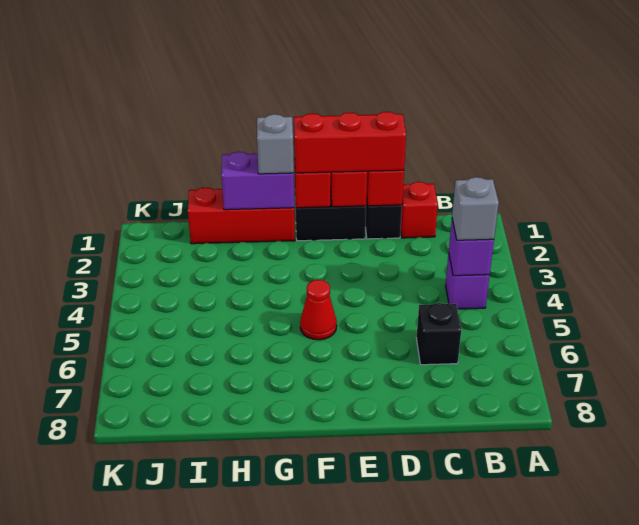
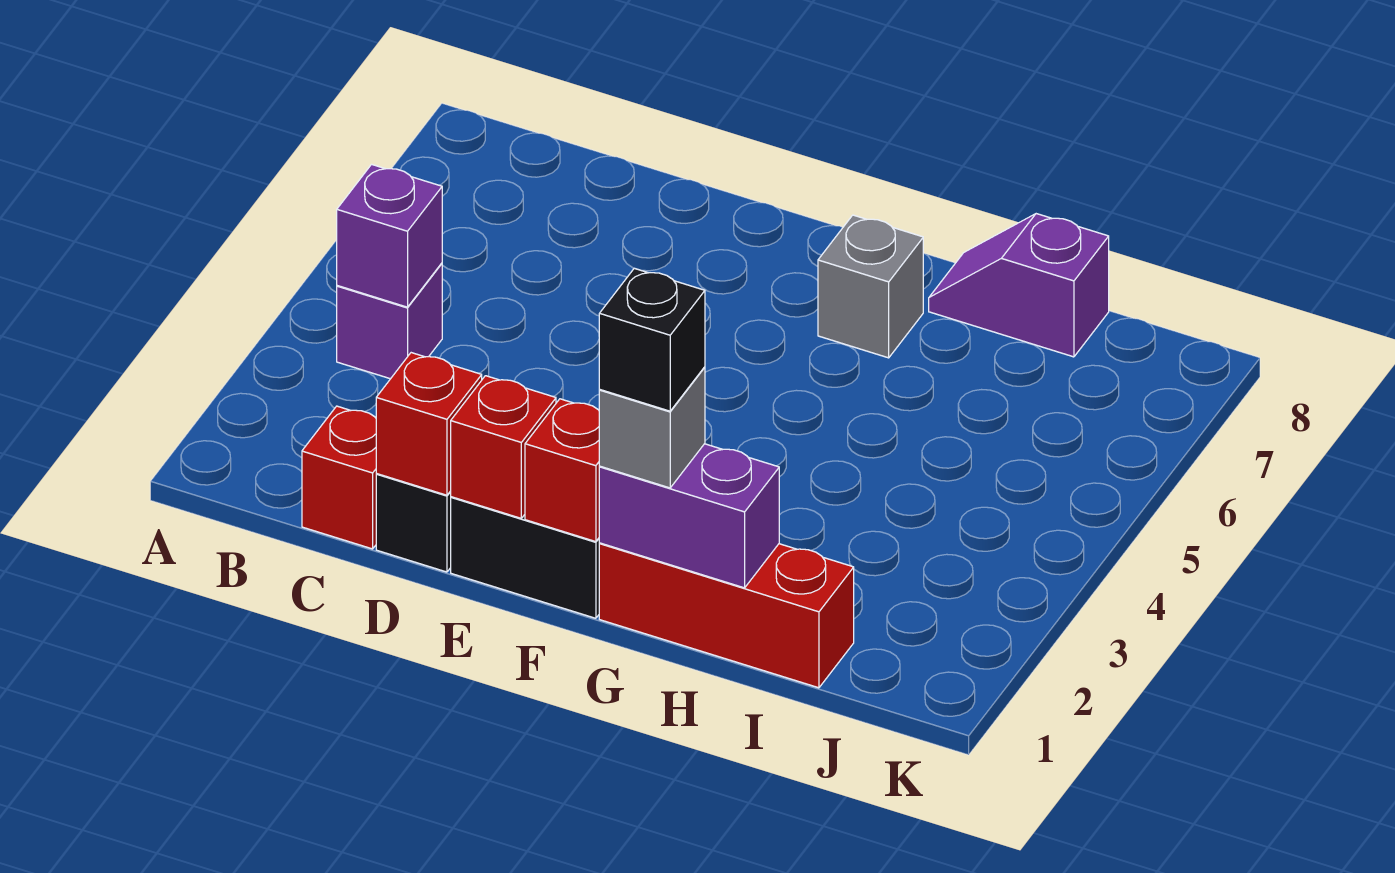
grey 1x1 brick [452,177,499,240] -> grey 1x1 brick moved to [818,215,923,358]
black 1x1 brick [417,303,461,365] -> black 1x1 brick moved to [599,268,705,411]
red 1x3 brick [294,112,406,173] -> none
red 1x1 cone [300,280,337,340] -> none
none -> purple 1x2 slope [929,214,1109,357]

